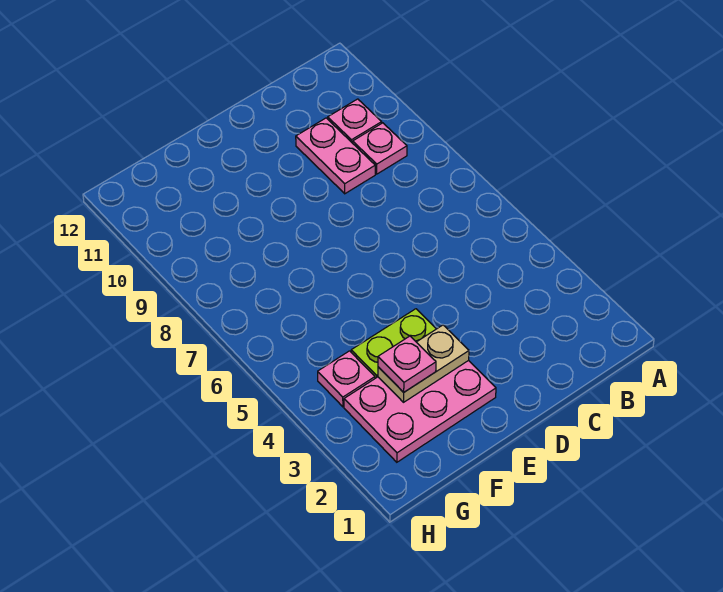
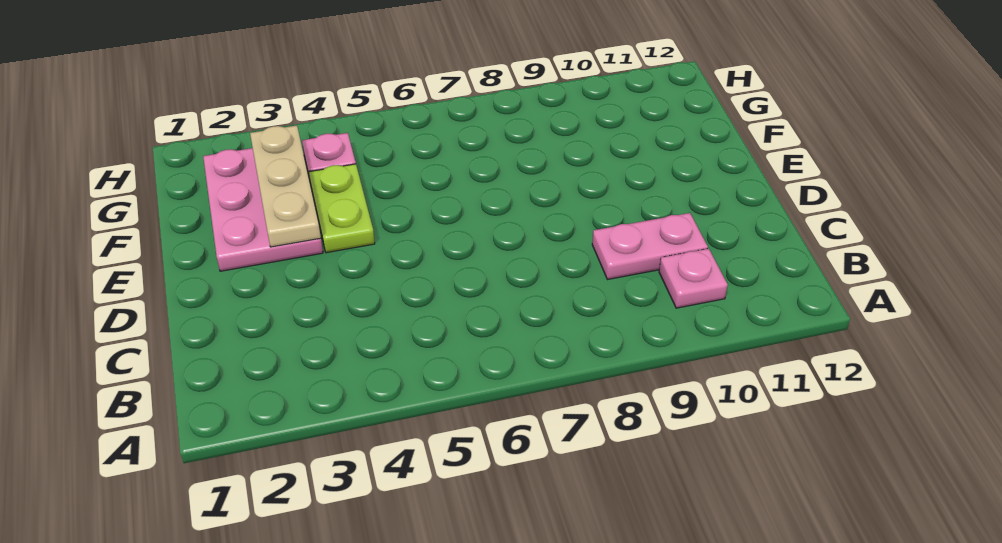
pink 1x1 plate [353,123,407,174] -> none
tan 1x2 plate [378,325,469,402] -> tan 1x3 plate [250,125,321,247]
pink 1x1 plate [378,336,436,392] -> none

